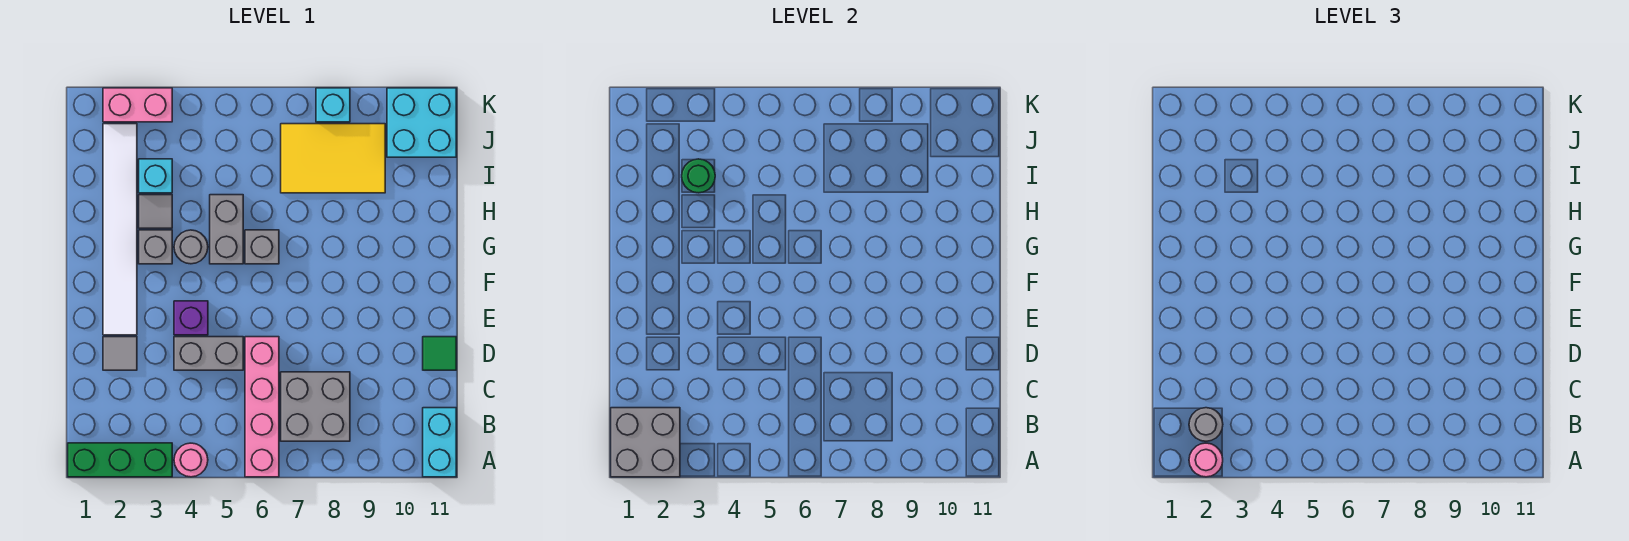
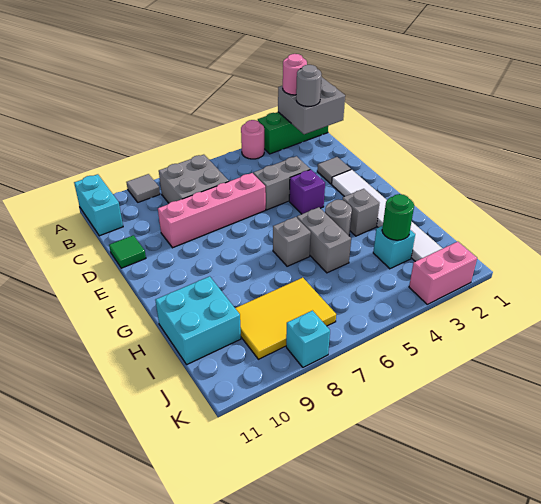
pink 1x4 brick [245,337,279,477] -> pink 1x4 brick turned to [158,173,266,248]
grey 1x1 tile [139,195,172,228] -> grey 1x1 tile moved to [126,174,160,202]
cyan 2x2 brick [387,88,456,157] -> cyan 2x2 brick moved to [155,276,241,364]

